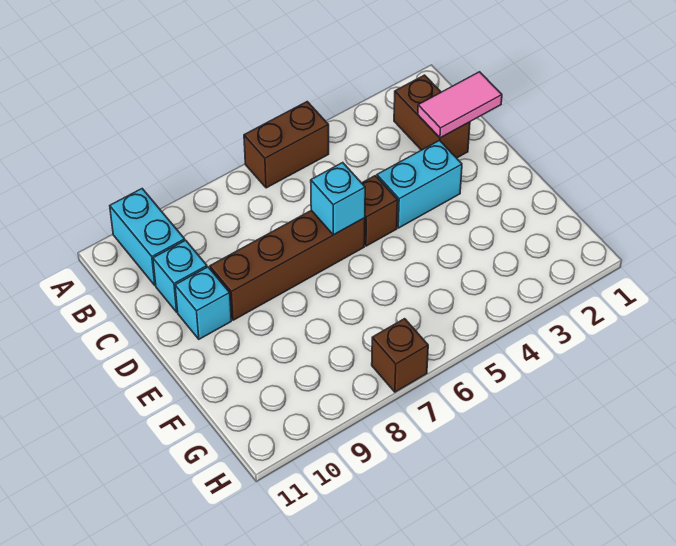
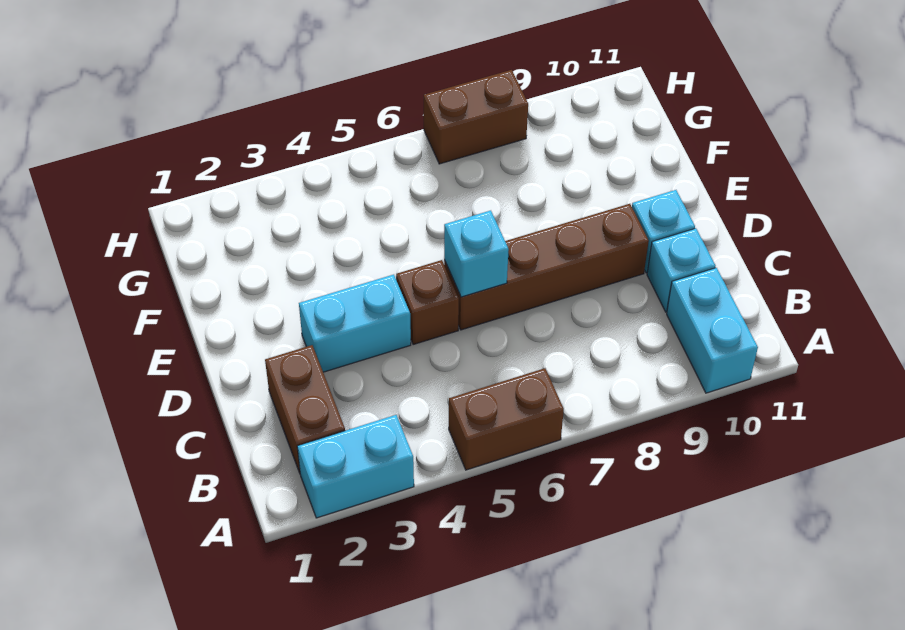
none -> cyan 1x2 brick [297,415,414,518]
pink 1x2 tile [418,72,502,138] -> none
brown 1x1 brick [372,319,428,392] -> brown 1x2 brick [424,70,528,164]

